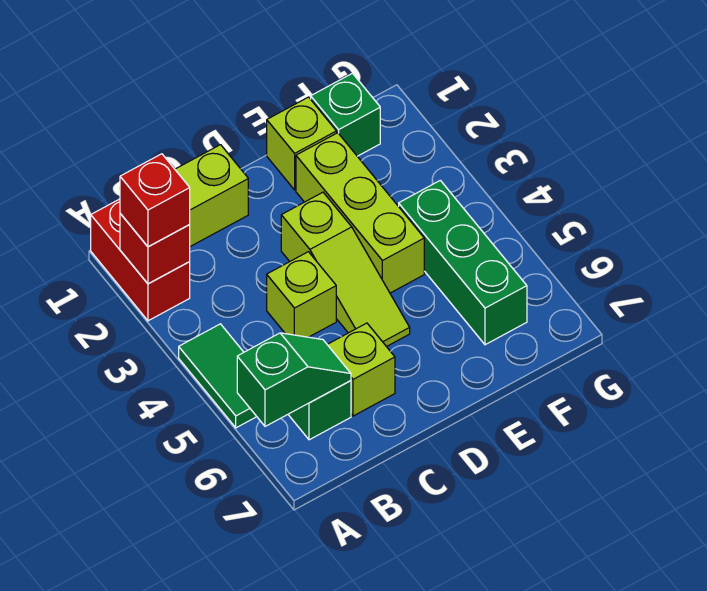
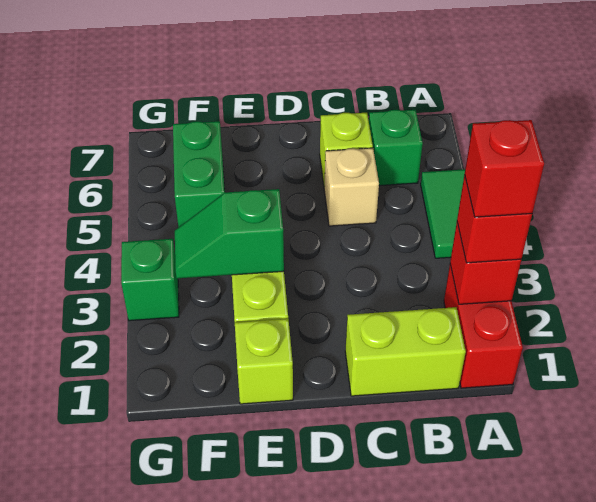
none -> red 1x1 brick [465,120,544,217]
green 1x2 slope [237,333,351,426] -> green 1x2 slope moved to [175,189,284,278]
lime 1x1 brick [267,252,336,337] -> none
none -> tan 1x1 brick [324,148,379,226]
lime 1x3 slope [281,192,410,347] -> none
green 1x1 brick [311,73,380,156] -> green 1x1 brick moved to [121,239,179,321]
green 1x3 brick [399,180,527,345] -> green 1x2 brick [173,121,225,227]

